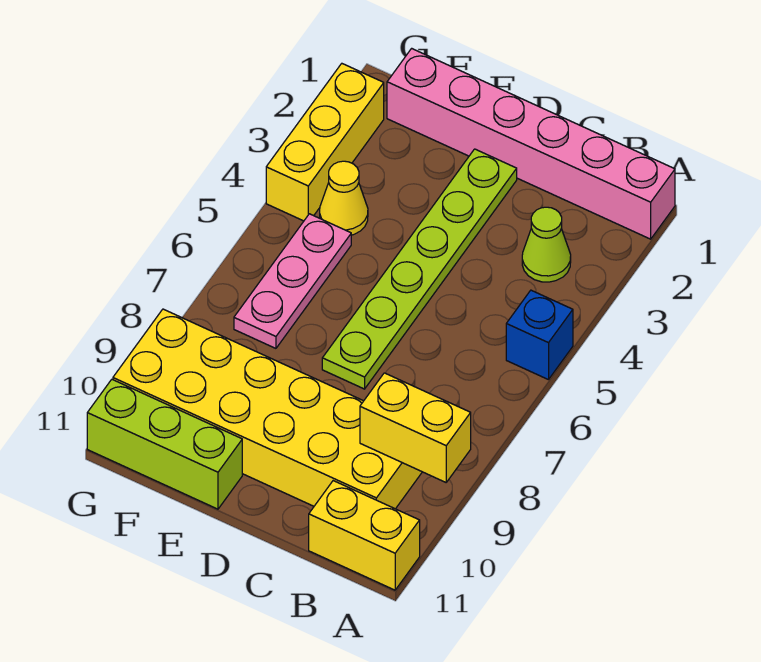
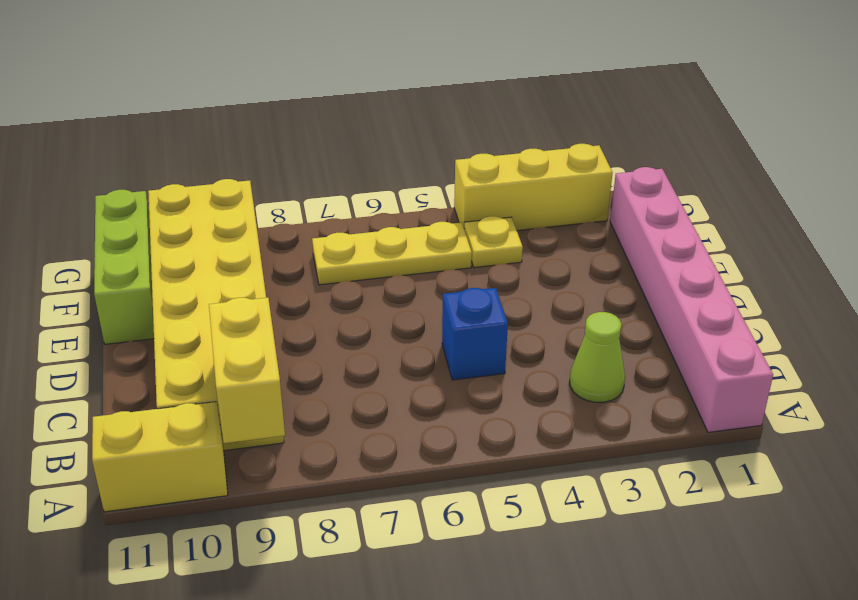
blue 1x1 brick [506,290,573,380] -> blue 1x1 brick moved to [442,288,508,380]
yellow 1x2 brick [309,481,420,590] -> yellow 1x2 brick turned to [92,402,228,512]
lime 1x6 plate [322,149,517,389] -> none
yellow 1x1 cone [320,161,368,235] -> yellow 1x1 plate [464,216,523,268]
pink 1x3 plate [234,214,351,348] -> yellow 1x3 plate [312,222,472,285]

